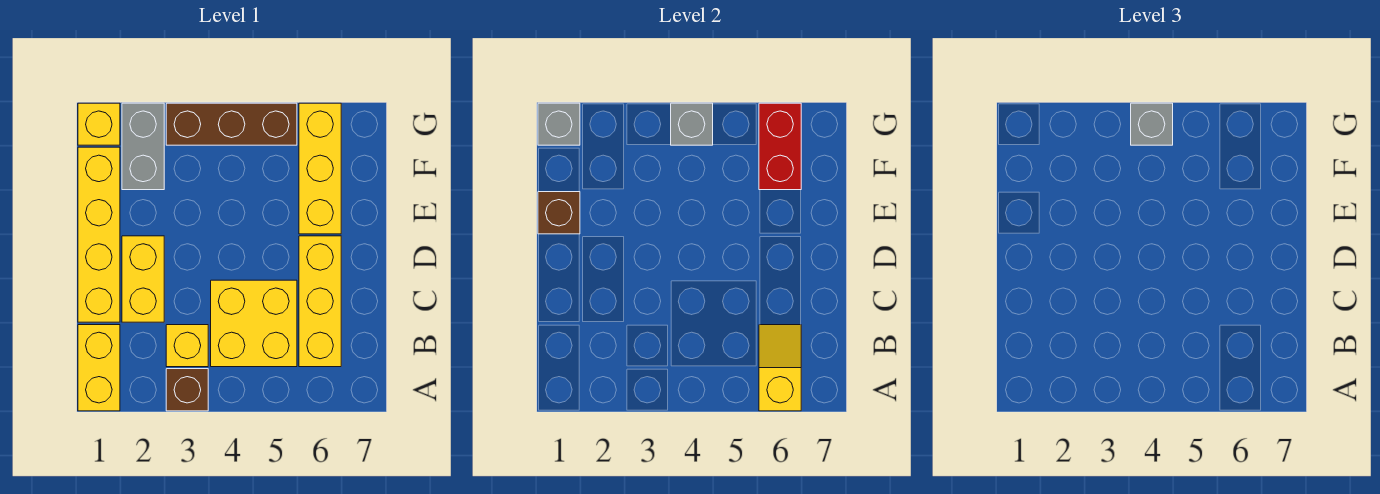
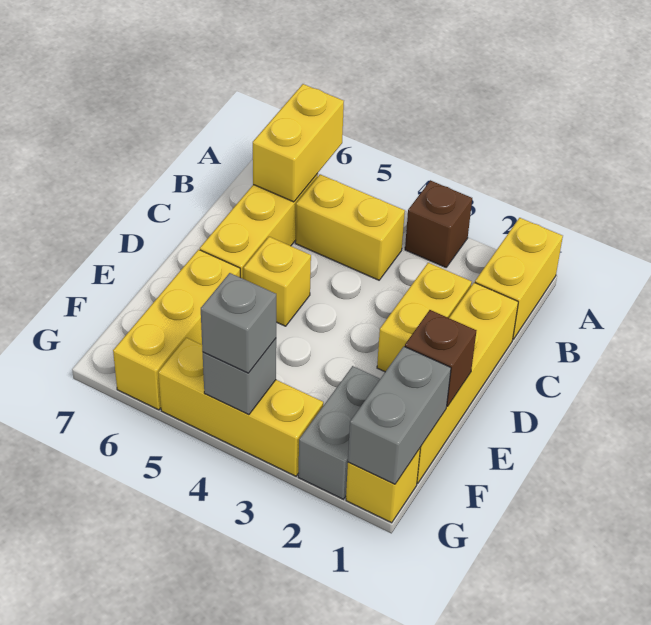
yellow 1x2 slope [759,325,801,411] -> yellow 1x2 brick [253,84,344,202]
yellow 1x1 brick [166,325,208,367] -> yellow 1x1 brick moved to [244,237,311,326]
yellow 2x2 brick [211,280,297,367] -> yellow 1x2 brick [295,174,405,280]
red 1x2 brick [759,103,801,190] -> none
grey 1x1 brick [538,103,580,145] -> grey 1x2 brick [348,346,451,484]
brown 1x3 brick [166,103,297,145] -> yellow 1x3 brick [158,338,323,476]

